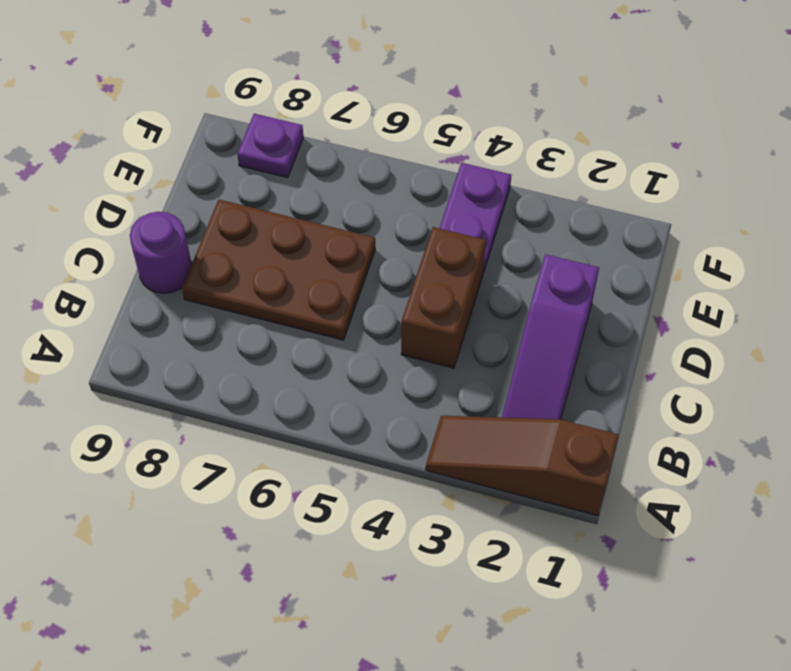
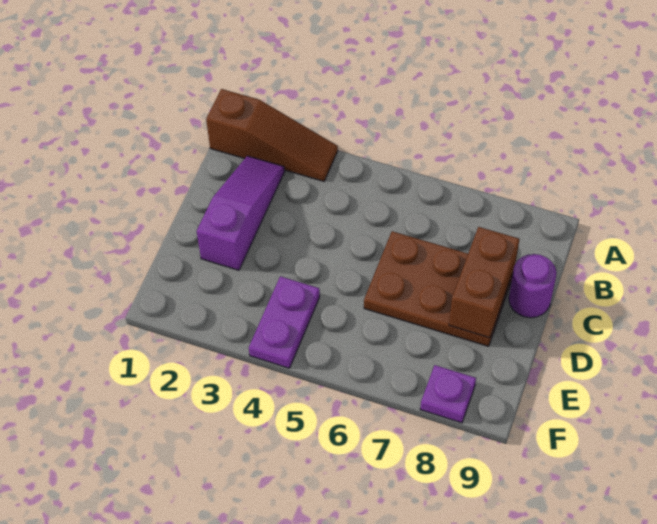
brown 1x2 brick [401,227,486,368] -> brown 1x2 brick moved to [449,227,519,338]

